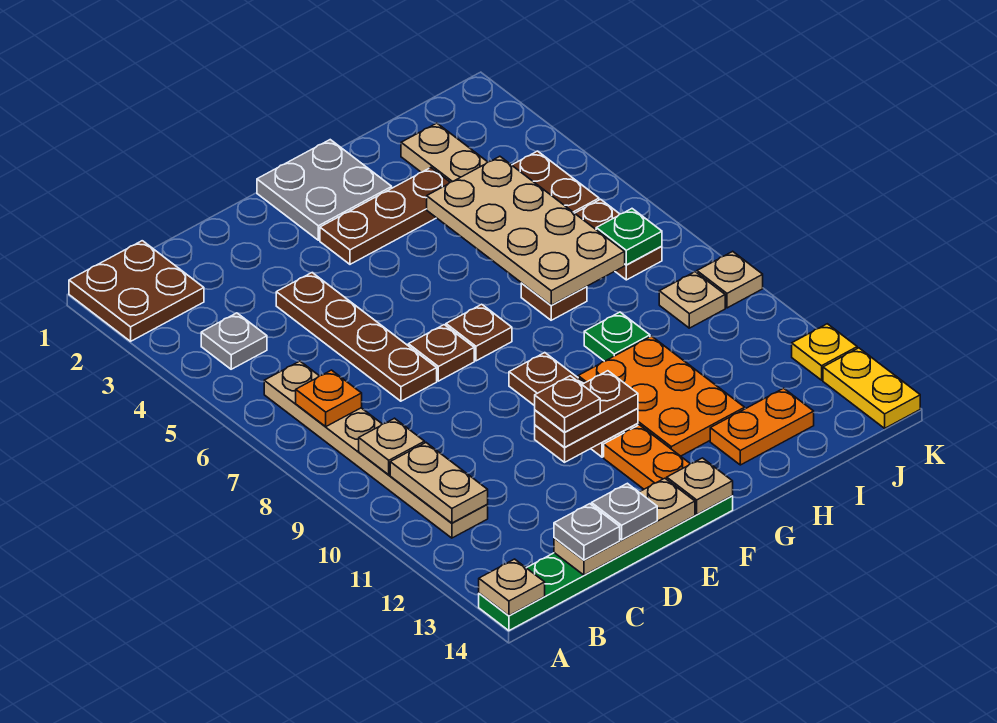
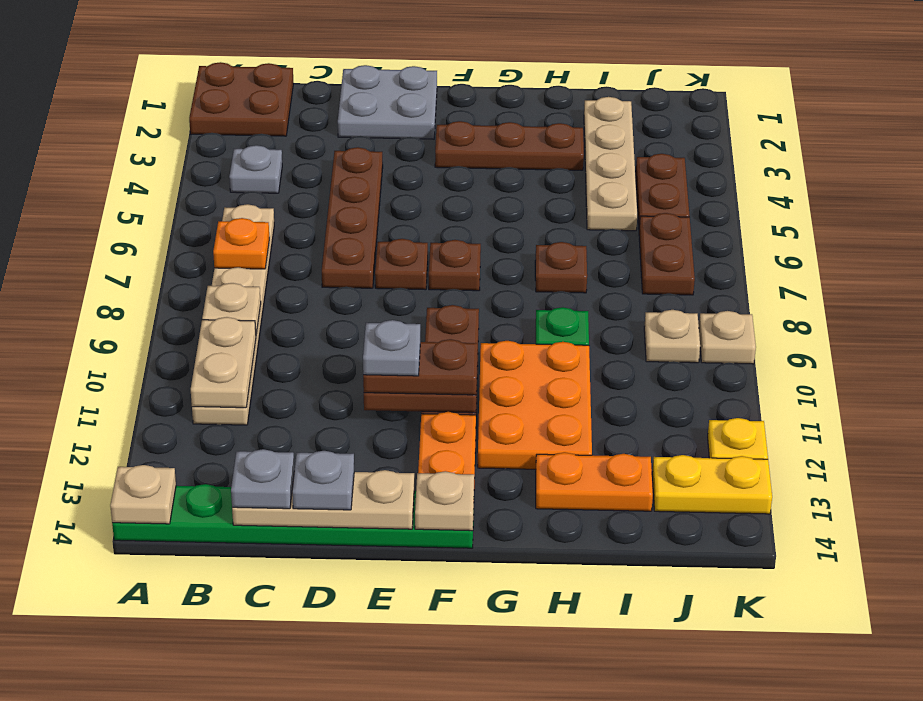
brown 1x1 plate [535,376,600,432] -> grey 1x1 plate [363,320,420,376]
grey 2x2 plate [257,140,392,240] -> grey 2x2 plate moved to [338,65,437,139]
tan 2x4 plate [427,156,625,305] -> none
green 1x1 plate [596,209,662,265] -> none
yellow 1x2 plate [823,348,920,428] -> yellow 1x2 plate turned to [652,455,772,514]

